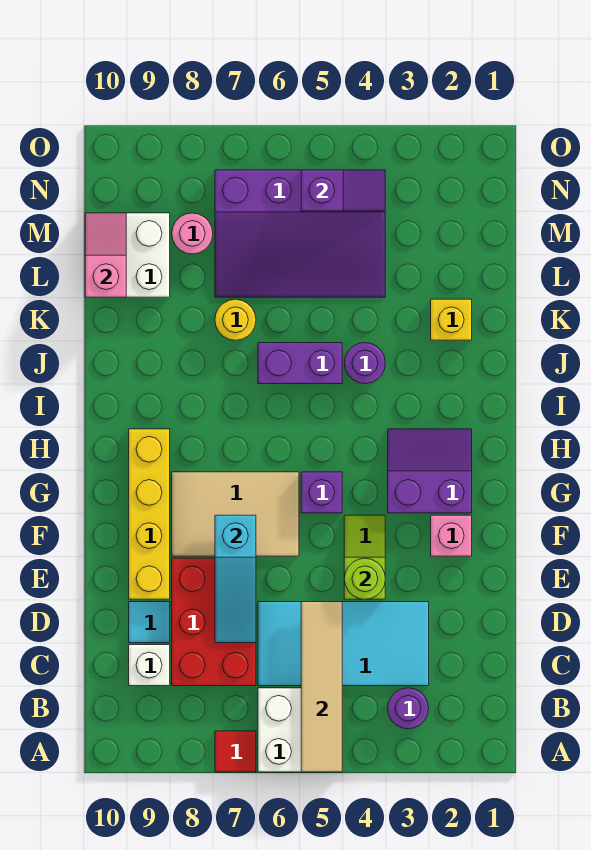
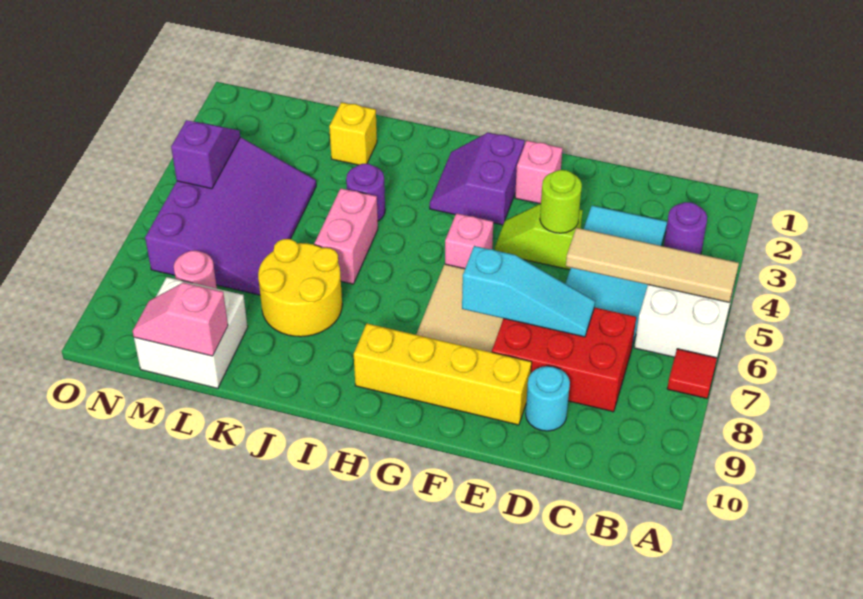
white 1x1 brick [129,645,170,686] -> none
cyan 1x1 tile [129,602,170,643] -> cyan 1x1 round brick [526,366,570,431]
purple 1x1 brick [301,472,342,513] -> pink 1x1 brick [445,213,493,268]
purple 1x2 brick [258,343,342,384] -> pink 1x2 brick [315,188,378,284]
yellow 1x1 round brick [215,299,256,340] -> yellow 2x2 round brick [258,239,342,337]

